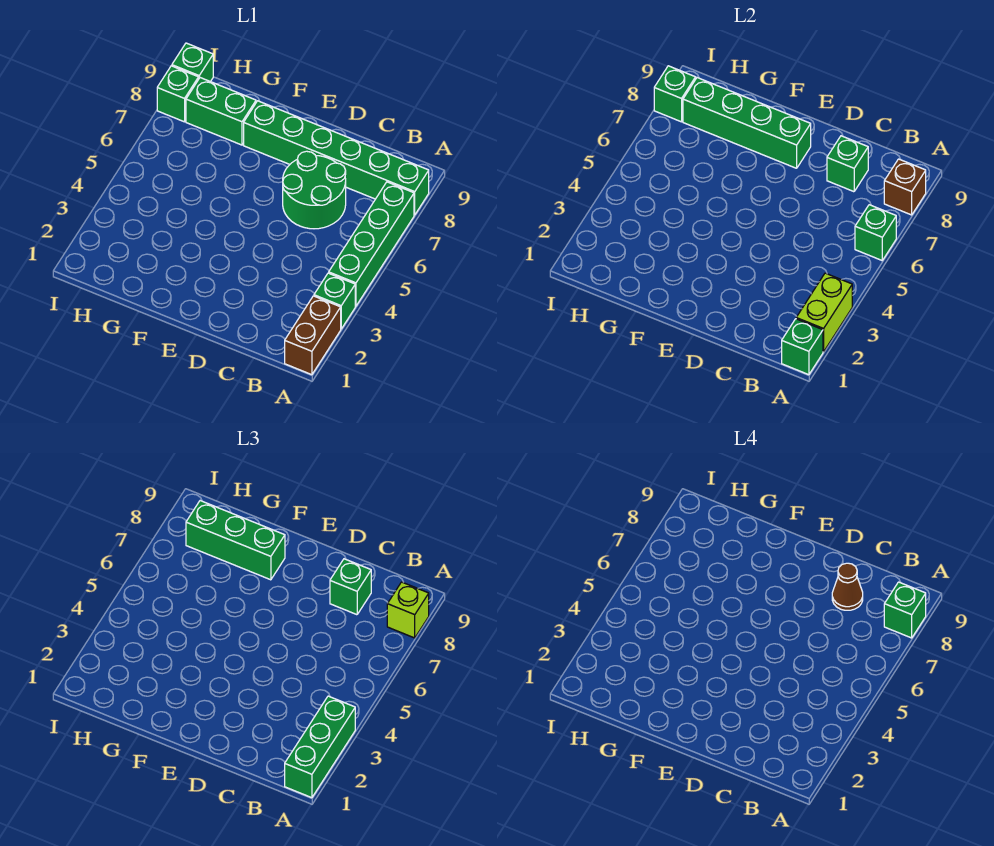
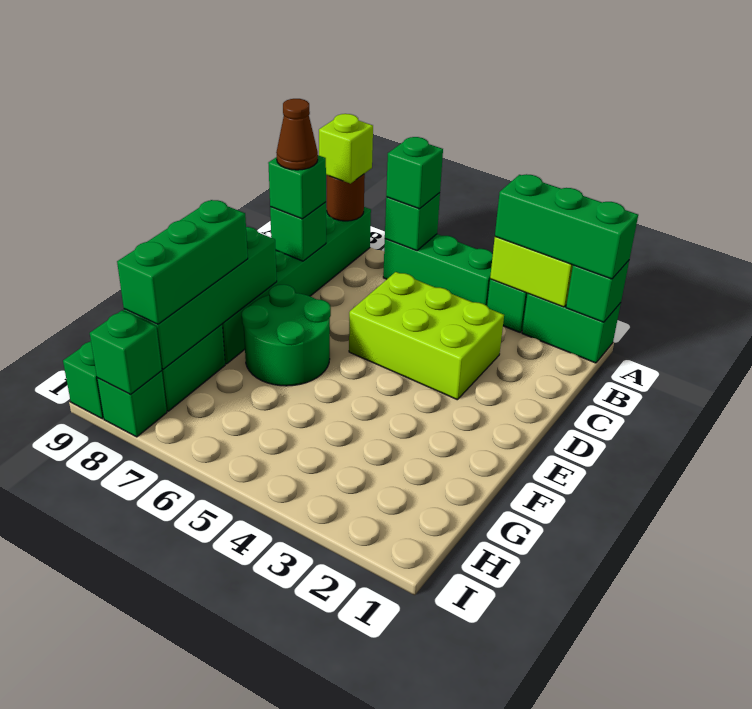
brown 1x2 brick [285,296,341,375] -> green 1x2 brick [522,294,621,363]
green 1x4 brick [329,182,414,306] -> green 1x3 brick [383,234,493,306]
brown 1x1 brick [884,159,926,215] -> brown 1x1 round brick [327,174,365,221]
green 1x1 brick [884,582,926,638] -> green 1x1 brick moved to [386,137,443,209]
none -> lime 2x3 brick [349,272,504,400]
green 2x2 round brick [283,151,346,229] -> green 2x2 round brick moved to [242,285,331,386]

